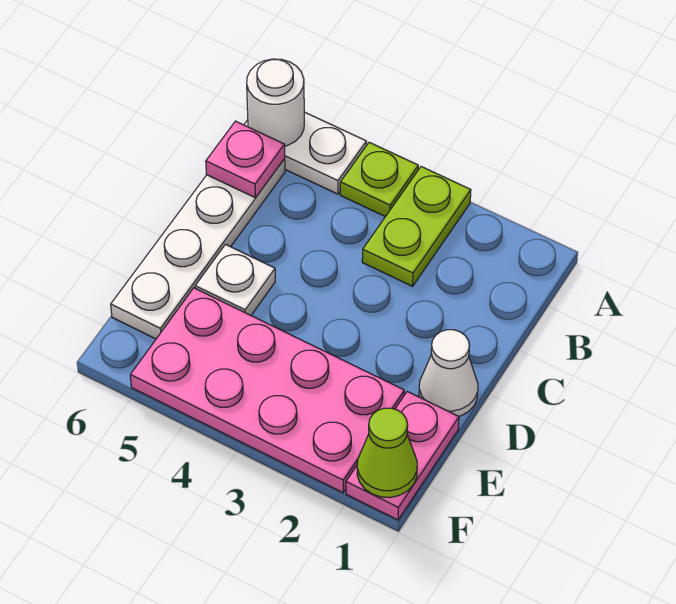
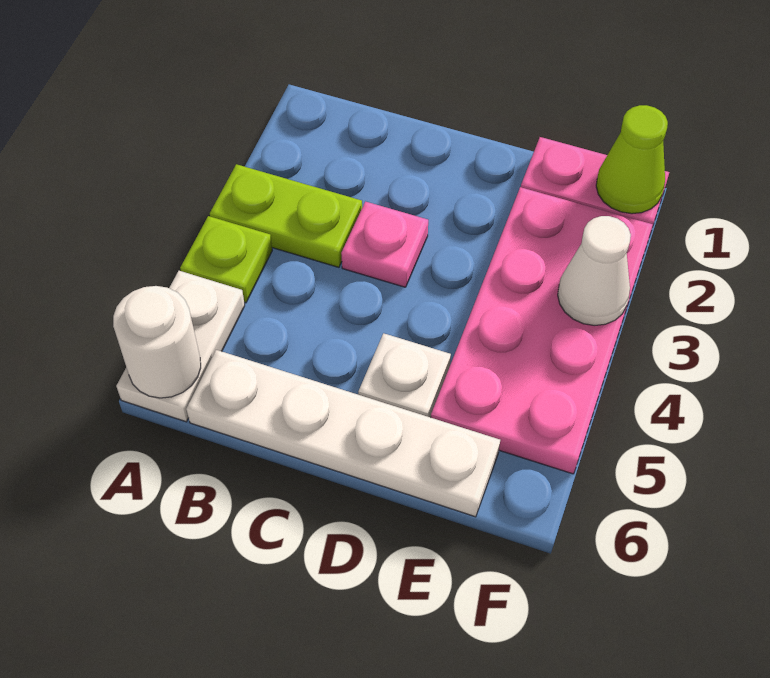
pink 1x1 plate [206,121,285,198] -> pink 1x1 plate moved to [341,202,428,287]
white 1x1 cone [419,330,478,416] -> white 1x1 cone moved to [558,216,631,326]

